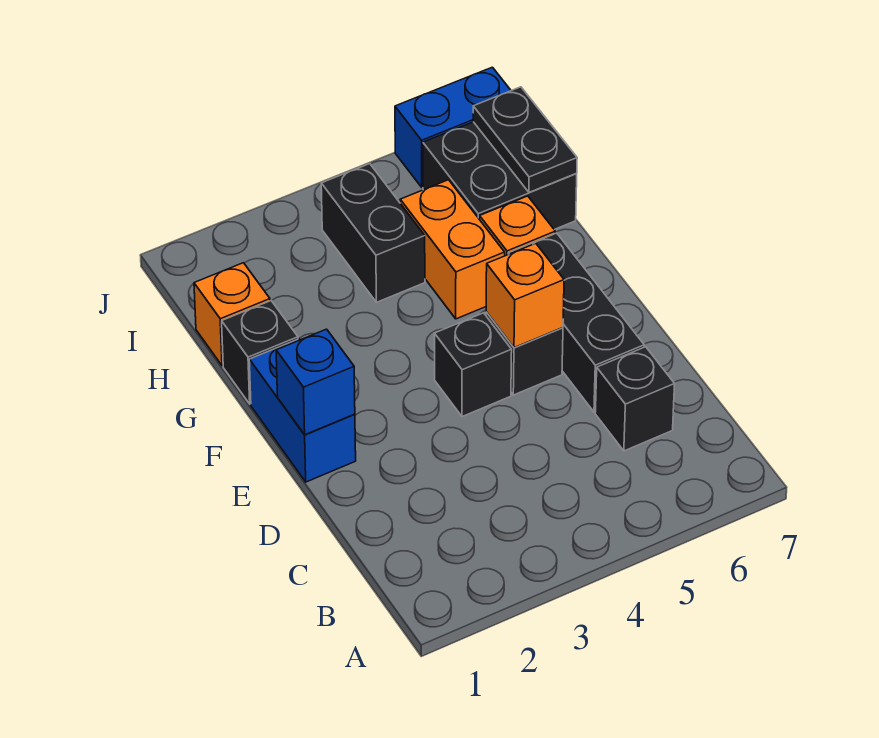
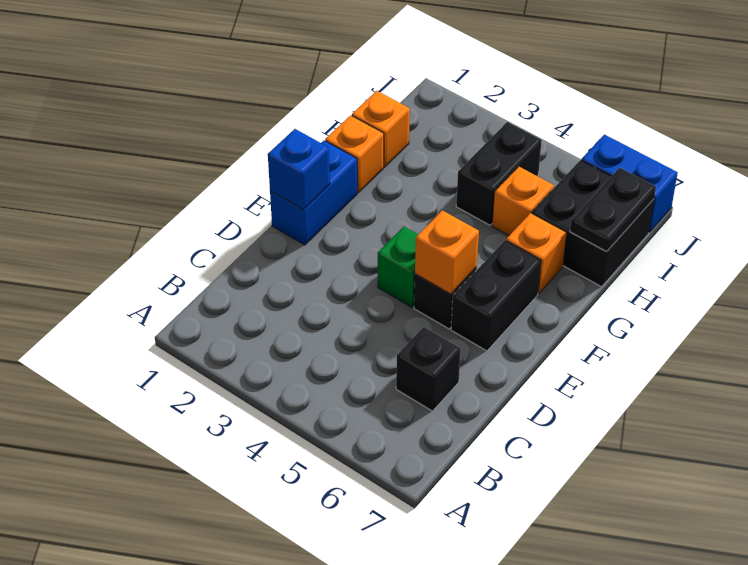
black 1x3 brick [508,233,644,412] -> black 1x2 brick [451,241,541,351]
black 1x1 brick [434,313,512,417] -> green 1x1 brick [378,227,418,307]
black 1x1 brick [222,301,298,404] -> orange 1x1 brick [325,115,384,192]
orange 1x2 brick [400,180,505,319] -> orange 1x1 brick [492,167,554,236]

